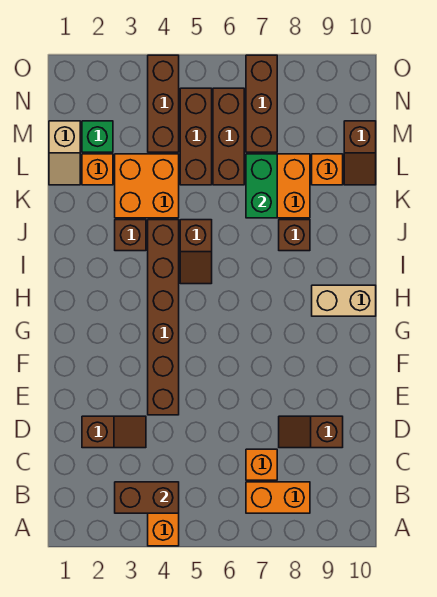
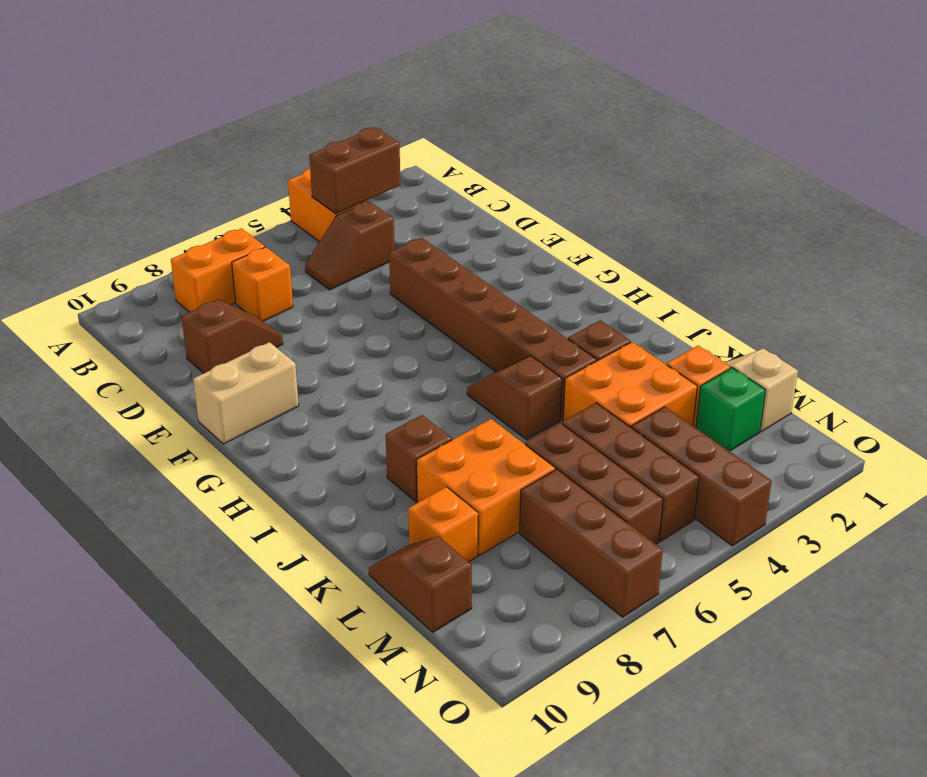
brown 1x2 slope [82,416,146,448] -> brown 1x2 slope moved to [305,201,395,290]
tan 1x2 brick [312,285,376,316] -> tan 1x2 brick moved to [193,342,299,444]
green 1x2 brick [246,154,277,218] -> none

